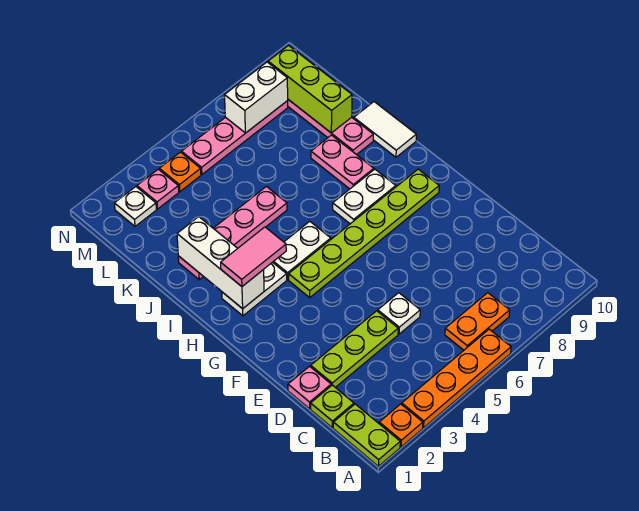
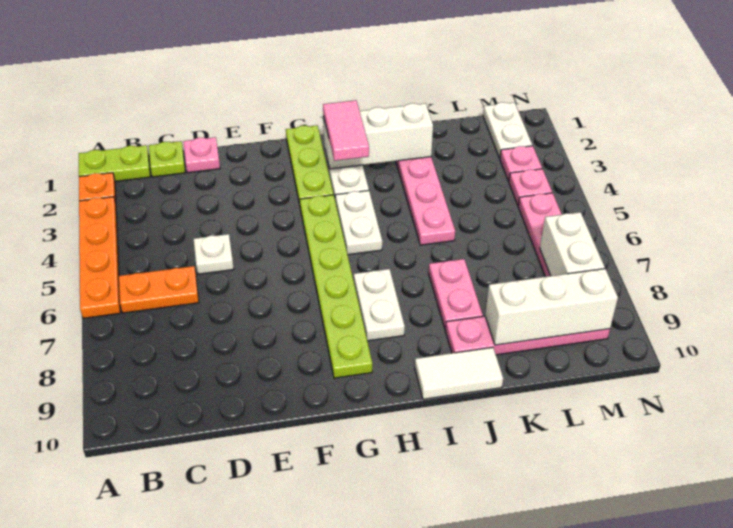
orange 1x2 plate [445,293,510,350] -> orange 1x2 plate turned to [119,266,199,313]
lime 1x3 plate [311,311,398,387] -> lime 1x3 plate moved to [286,125,333,205]
pink 1x2 plate [311,135,374,189] -> pink 1x2 plate turned to [428,259,483,330]
lime 1x3 brick [268,46,352,133] -> white 1x3 brick [485,269,618,345]
white 1x1 plate [114,187,156,226] -> white 1x2 plate [483,102,532,158]
orange 1x1 plate [159,152,201,192] -> pink 1x1 plate [509,169,552,205]

